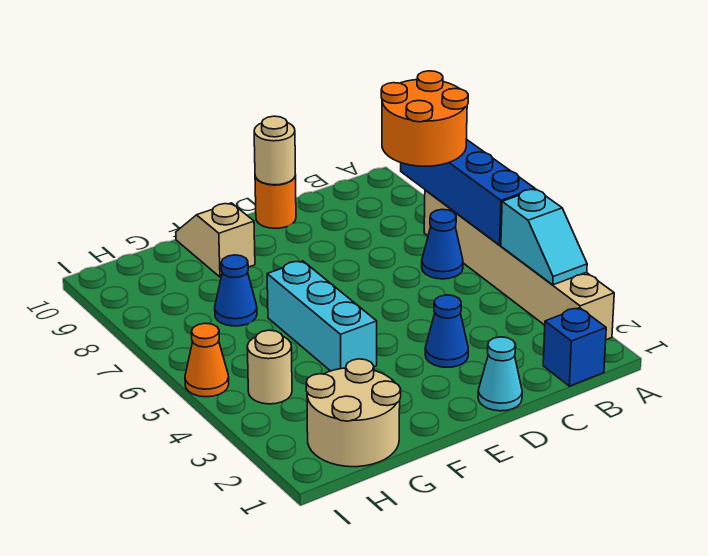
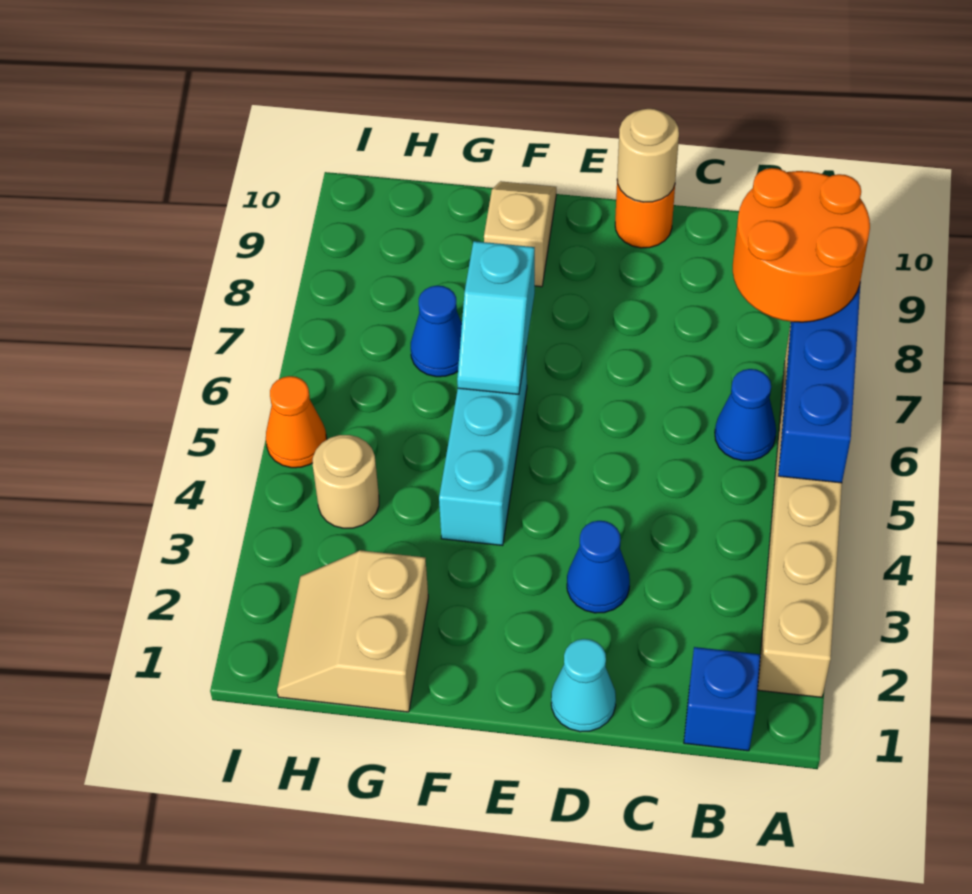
cyan 1x2 slope [501,189,587,285] -> cyan 1x2 slope moved to [457,241,535,394]
tan 2x2 round brick [306,359,401,467] -> tan 2x2 slope [277,550,428,712]

